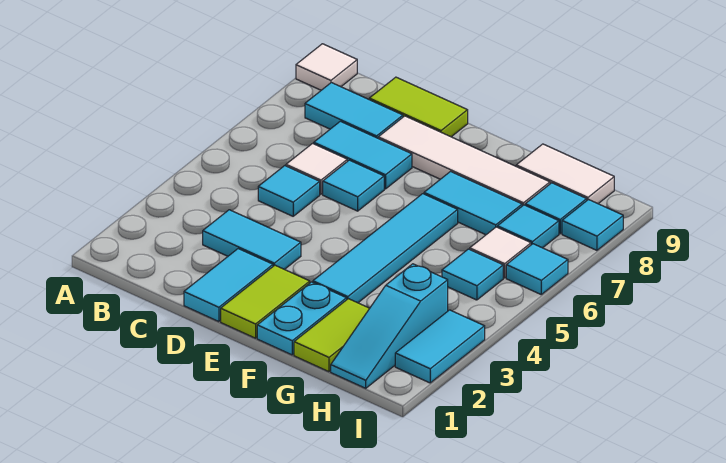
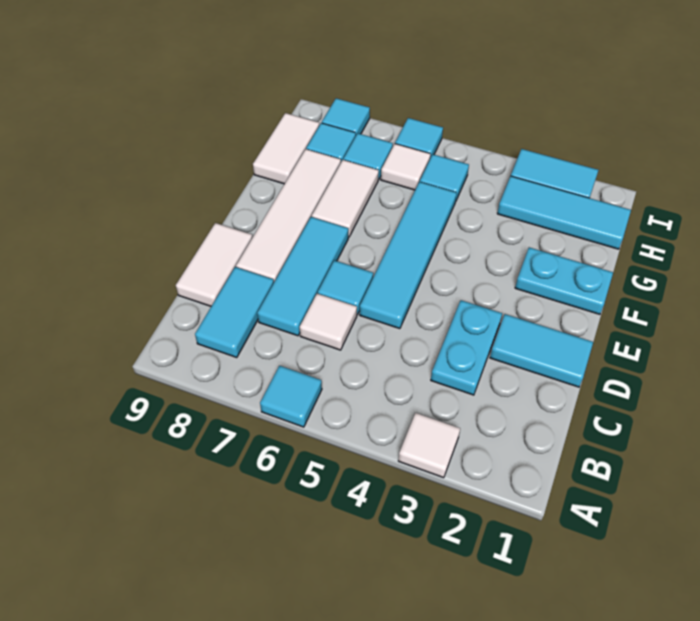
white 1x1 tile [296,44,357,90] -> white 1x1 tile moved to [398,413,460,478]
cyan 1x2 tile [203,210,301,270] -> cyan 1x2 plate [431,300,502,395]
cyan 1x1 tile [258,166,320,216] -> cyan 1x1 tile moved to [260,366,322,427]
cyan 1x2 tile [314,121,412,189] -> cyan 1x3 tile [257,217,348,336]
lime 1x2 tile [369,77,468,137] -> white 1x2 tile [176,223,253,306]
lime 1x2 tile [221,265,310,338] -> none
cyan 1x4 tile [313,194,458,303] -> cyan 1x4 tile turned to [360,182,457,329]
cyan 1x2 tile [424,172,522,235] -> white 1x2 tile [312,160,379,237]
lime 1x2 tile [294,299,370,372] -> none
cyan 1x3 slope [331,264,448,388] -> cyan 1x3 tile [497,176,631,249]

